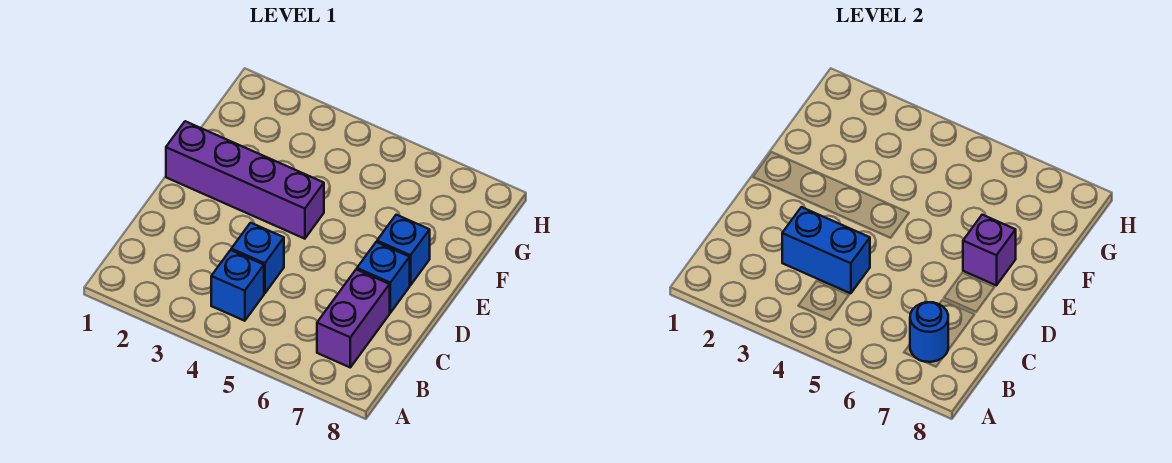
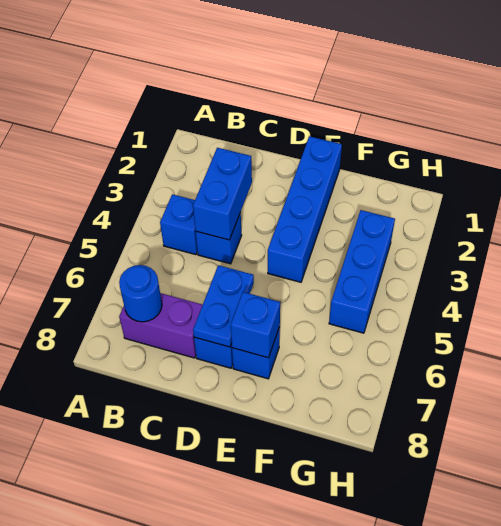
none -> blue 1x2 plate [193,265,254,347]
purple 1x4 brick [166,121,324,239] -> blue 1x4 brick [268,136,342,282]
purple 1x1 brick [963,215,1016,285] -> blue 1x1 brick [231,292,280,358]
none -> blue 1x3 brick [329,210,395,333]

